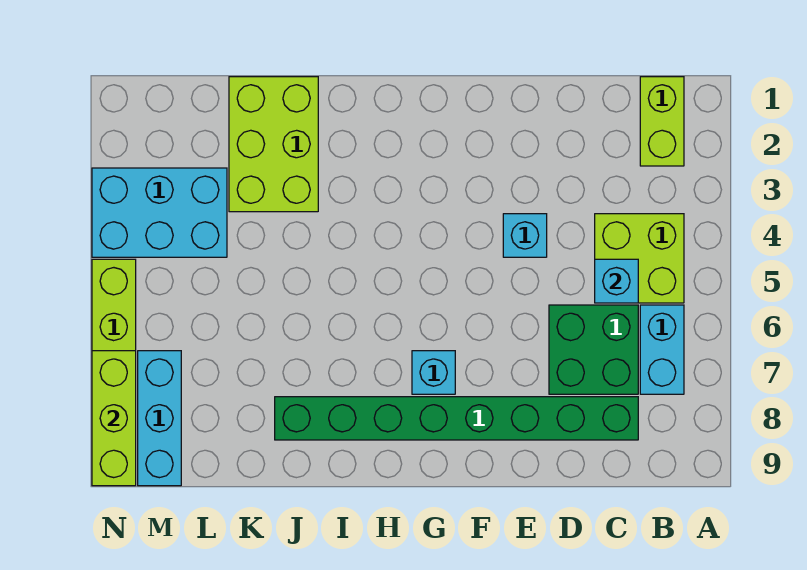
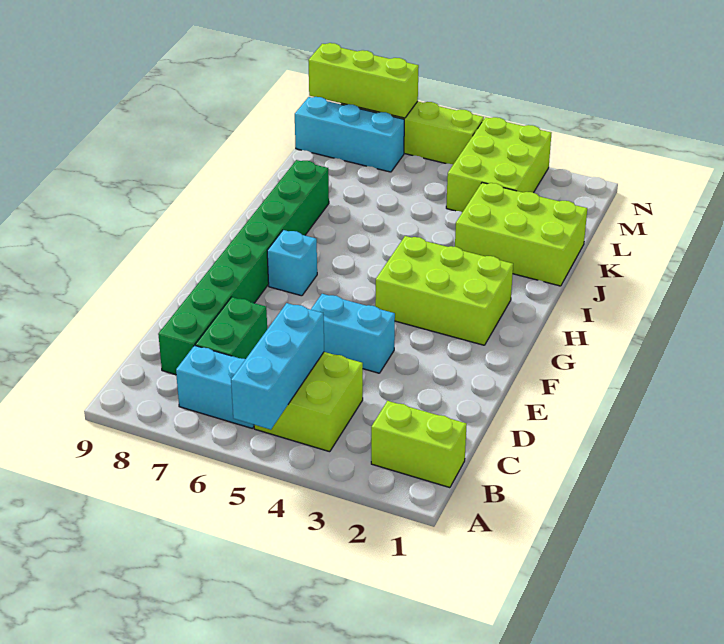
cyan 1x1 brick [595,259,638,303] -> cyan 1x3 brick [231,303,324,430]
green 2x2 brick [549,305,638,394] -> green 1x2 brick [195,297,267,359]
cyan 1x1 brick [503,214,547,257] -> cyan 1x2 brick [311,294,395,373]
none -> lime 2x3 brick [375,236,513,345]
cyan 2x3 brick [92,168,227,257] -> lime 2x3 brick [446,117,551,212]

